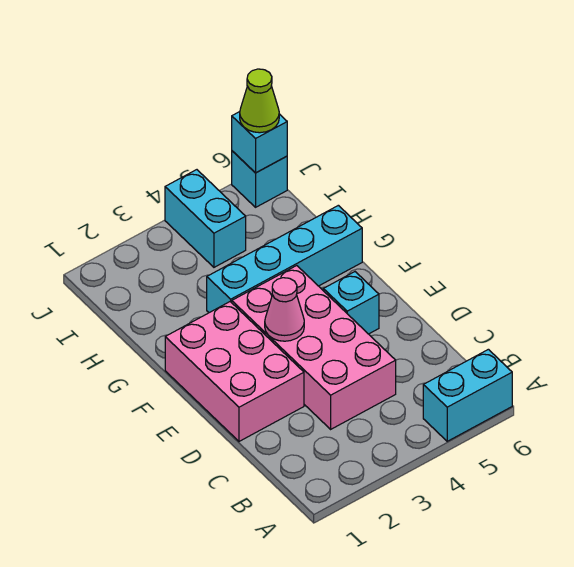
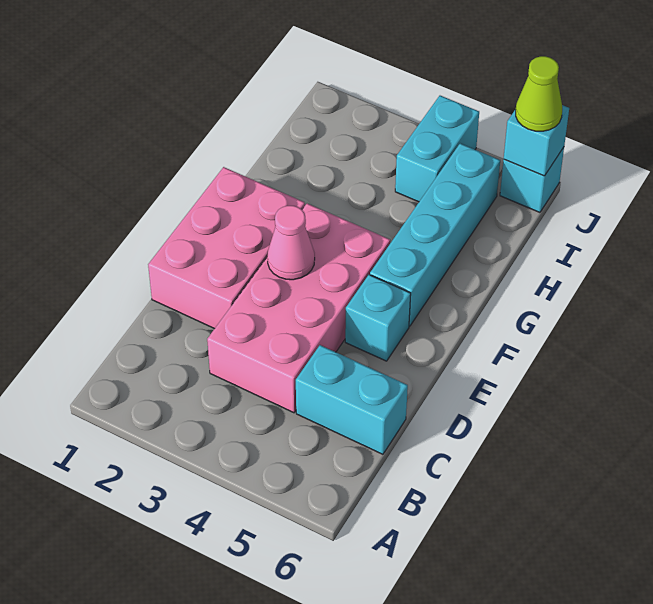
cyan 1x2 brick [423,349,512,441] -> cyan 1x2 brick moved to [296,345,408,454]
cyan 1x4 brick [207,205,362,313] -> cyan 1x4 brick turned to [370,143,500,326]

